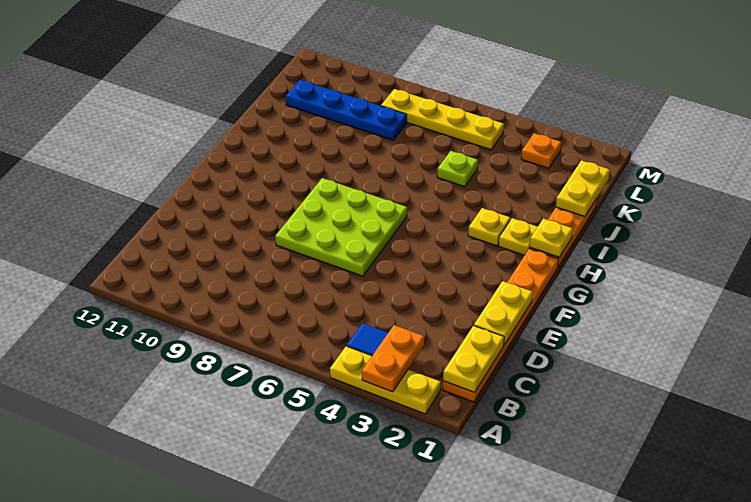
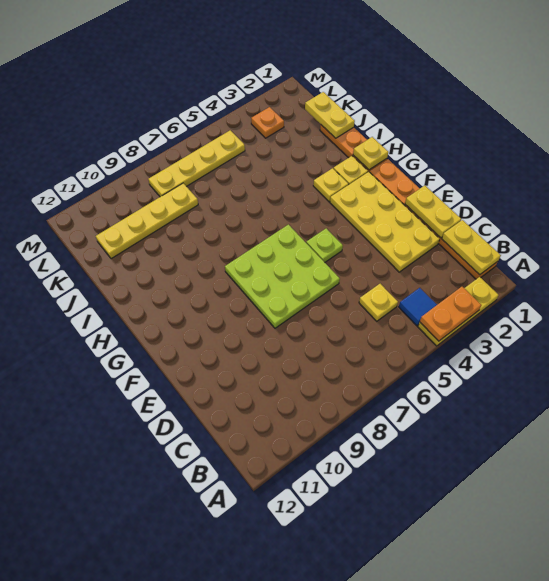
orange 1x2 plate [362,325,424,392] -> orange 1x2 plate turned to [420,287,481,341]
none -> yellow 1x1 plate [359,284,398,321]
none -> yellow 2x4 plate [330,172,440,272]
lime 1x1 plate [437,151,478,187] -> lime 1x1 plate moved to [306,228,343,262]
blue 1x4 plate [286,80,407,140] -> yellow 1x4 plate [96,183,198,259]

